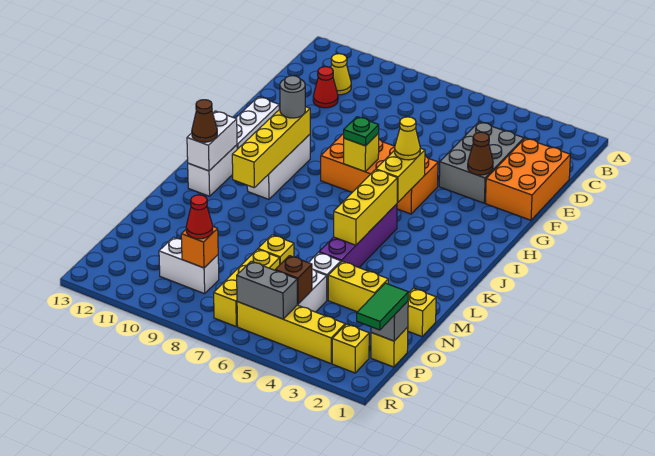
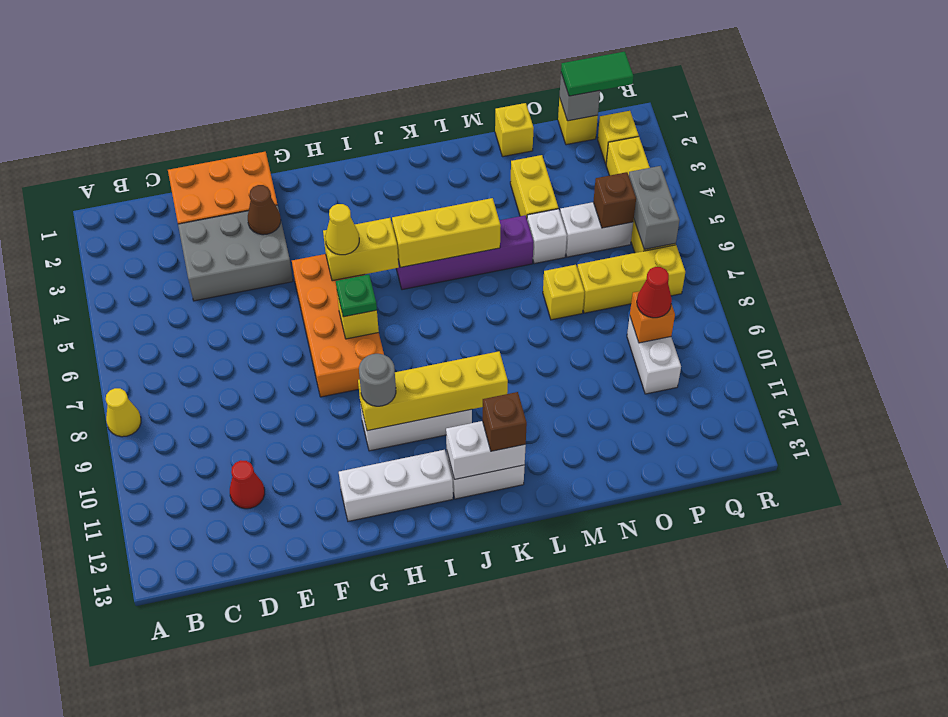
yellow 1x1 cone [331,54,351,95] -> yellow 1x1 cone moved to [106,388,141,437]
brown 1x1 cone [192,100,217,142] -> brown 1x1 brick [483,392,527,451]

